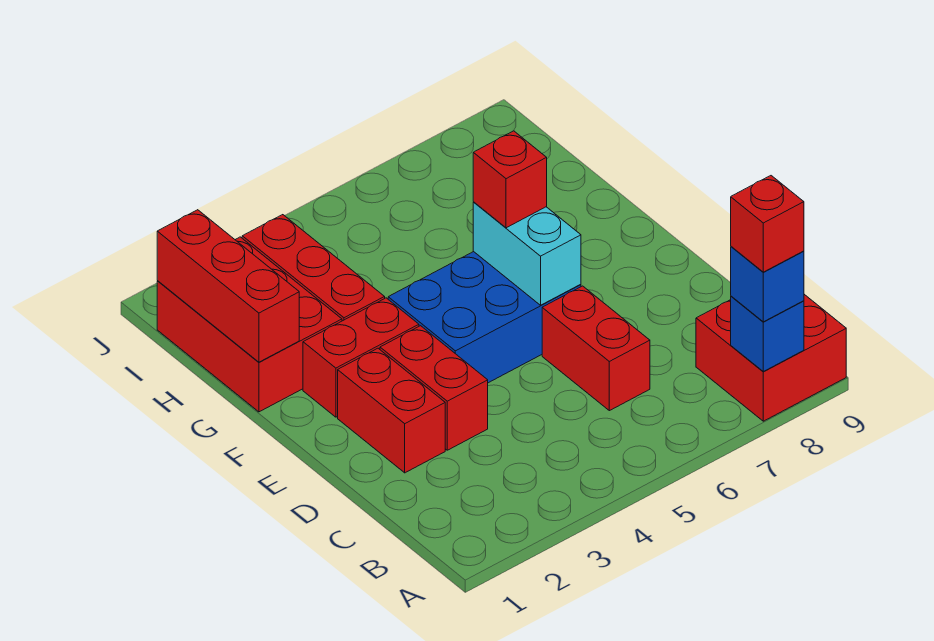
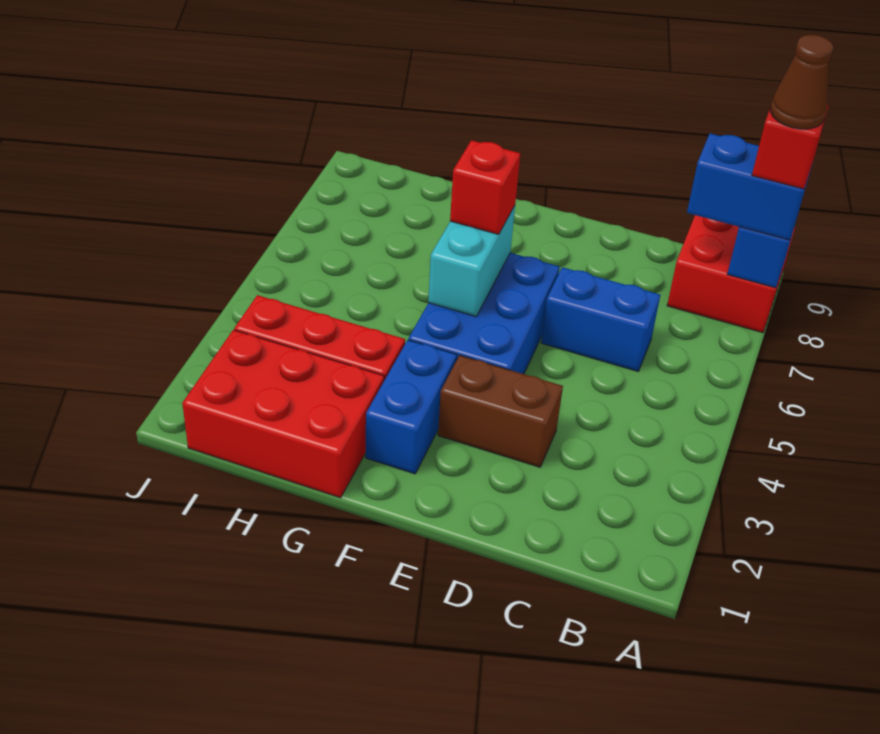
blue 1x1 brick [731,247,804,322] -> blue 1x2 brick [687,134,811,240]
none -> brown 1x1 cone [770,35,833,129]
red 1x2 brick [542,286,650,411] -> blue 1x2 brick [541,267,660,371]
red 1x2 brick [338,348,445,473] -> none
red 1x2 brick [380,326,488,450] -> brown 1x2 brick [438,355,563,467]
cyan 1x2 brick [473,202,581,305] -> cyan 1x2 brick turned to [428,206,515,316]
red 1x2 brick [303,298,419,417] -> blue 1x2 brick [366,340,457,474]
red 1x3 brick [157,210,299,362] -> none

